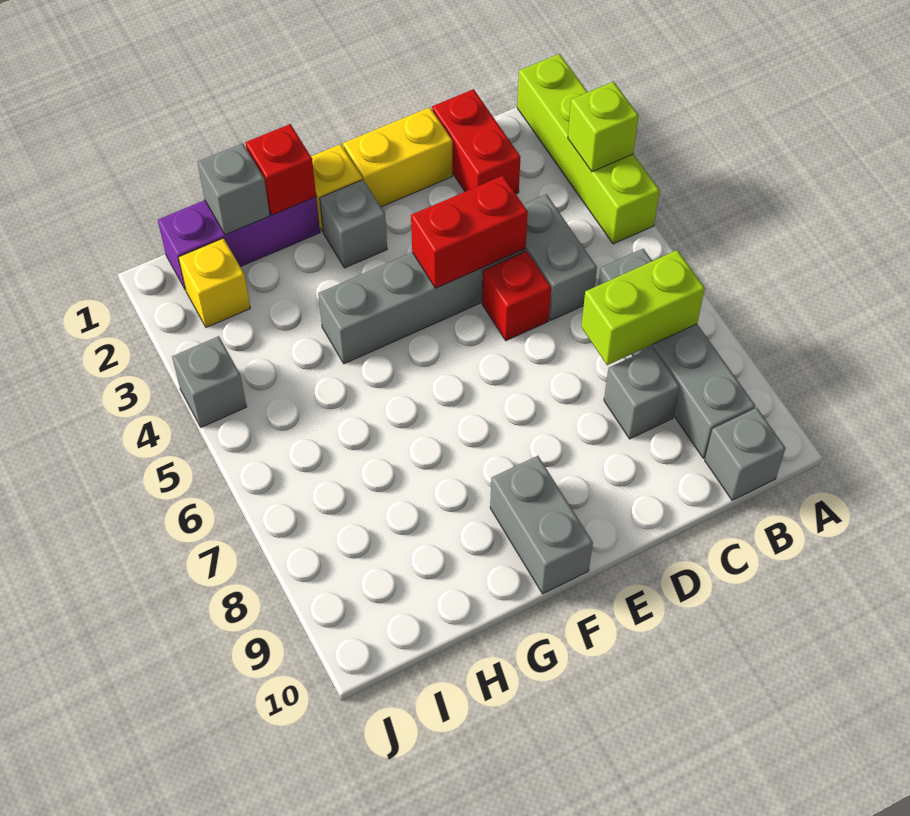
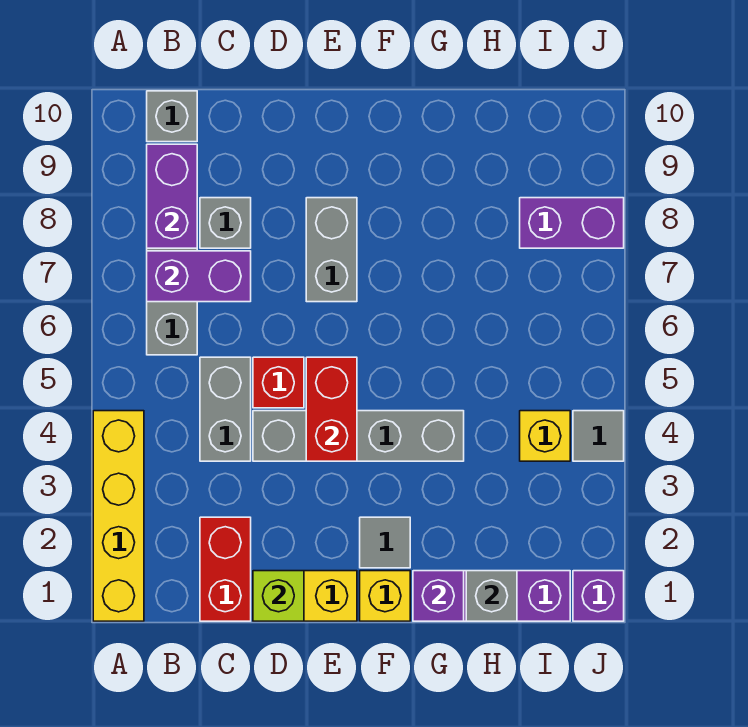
lime 1x4 brick [517,54,660,244] -> yellow 1x4 brick [93,411,144,621]
lime 1x1 brick [568,82,639,172] -> lime 1x1 brick moved to [253,571,304,621]
lime 1x2 brick [581,250,705,365] -> purple 1x2 brick [147,251,251,302]
none -> purple 1x2 brick [147,144,197,248]
red 1x2 brick [411,176,528,288] -> red 1x2 brick turned to [306,357,357,461]
grey 1x1 brick [320,180,387,268] -> grey 1x1 tile [360,517,410,568]
grey 1x2 brick [490,456,593,594] -> grey 1x2 brick moved to [306,198,357,302]
red 1x1 brick [245,124,316,215] -> purple 1x1 brick [413,571,464,621]
yellow 1x1 brick [178,238,250,328] -> yellow 1x1 brick moved to [520,411,570,461]
none -> purple 1x2 brick [520,198,624,248]
none -> purple 1x1 brick [573,571,624,621]
grey 1x1 brick [172,336,247,427] -> grey 1x1 tile [573,411,624,461]

